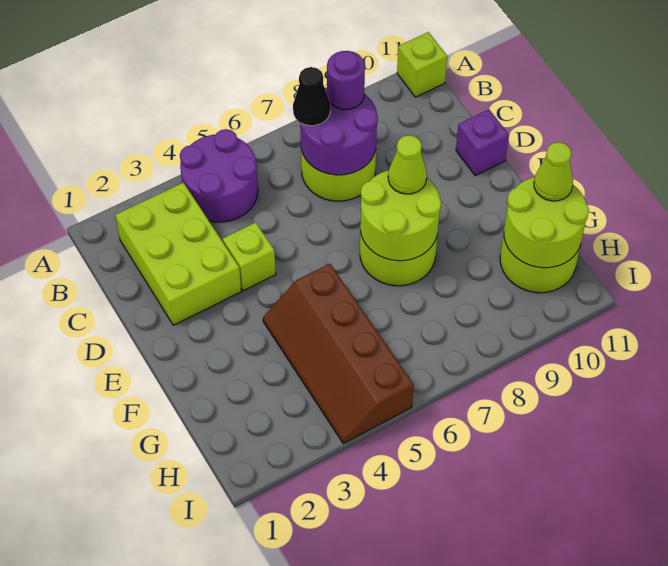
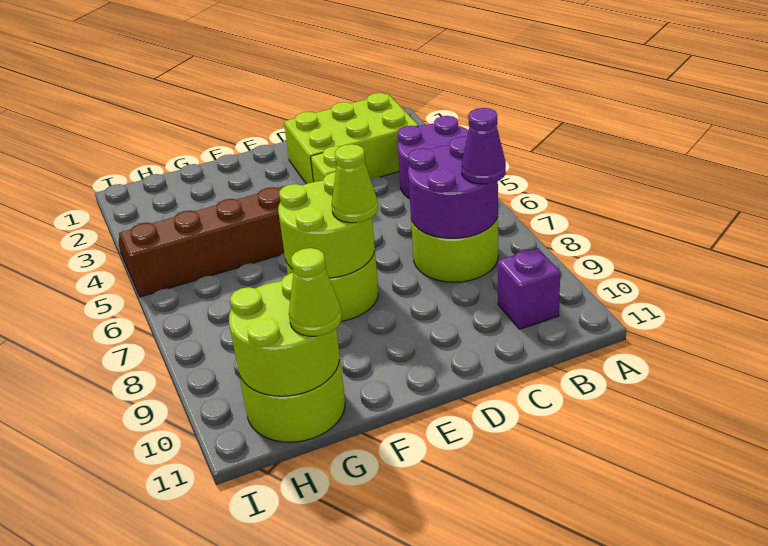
lime 1x1 brick [397,32,447,97] -> none
black 1x1 cone [293,67,330,126] -> none
purple 1x1 round brick [327,51,365,110] -> purple 1x1 cone [462,108,506,184]
purple 1x1 brick [456,109,509,176] -> purple 1x1 brick moved to [498,248,560,329]

